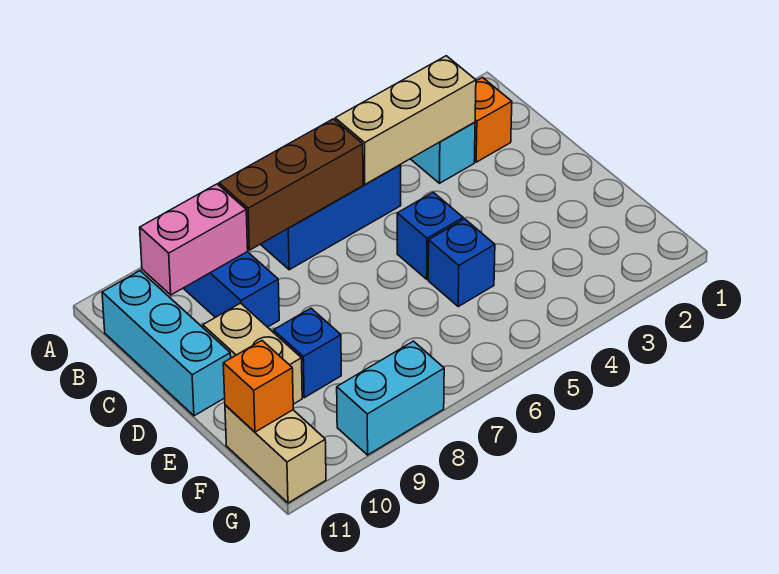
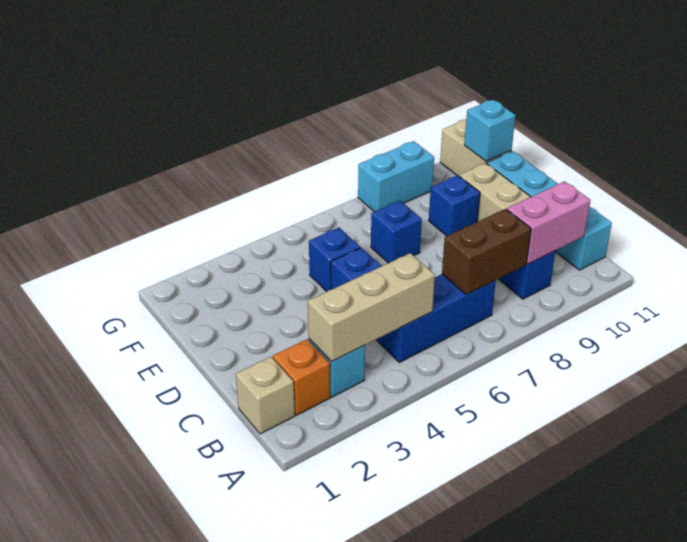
none -> tan 1x1 brick [236,357,295,434]
brown 1x3 brick [219,119,363,250] -> brown 1x2 brick [442,209,531,295]
cyan 1x3 brick [102,271,231,416] -> cyan 1x4 brick [487,151,612,270]
none -> blue 1x1 brick [371,201,422,263]
orange 1x1 brick [223,341,293,432] -> cyan 1x1 brick [464,100,516,161]

